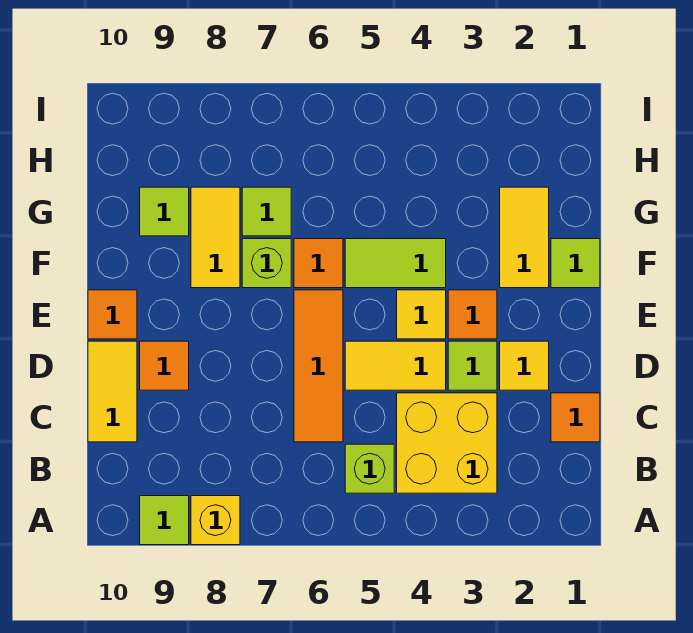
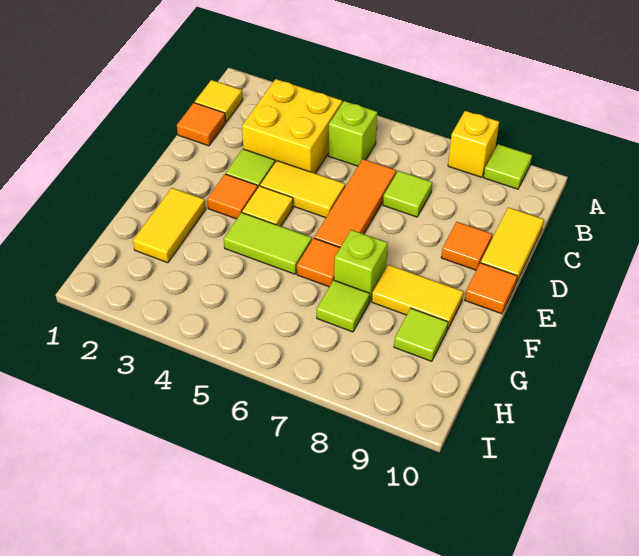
yellow 1x1 tile [500,341,549,390] -> yellow 1x1 tile moved to [195,80,243,122]
lime 1x1 tile [551,239,600,288] -> lime 1x1 tile moved to [383,171,432,217]
yellow 1x2 tile [191,187,240,288] -> yellow 1x2 tile turned to [372,265,463,330]

